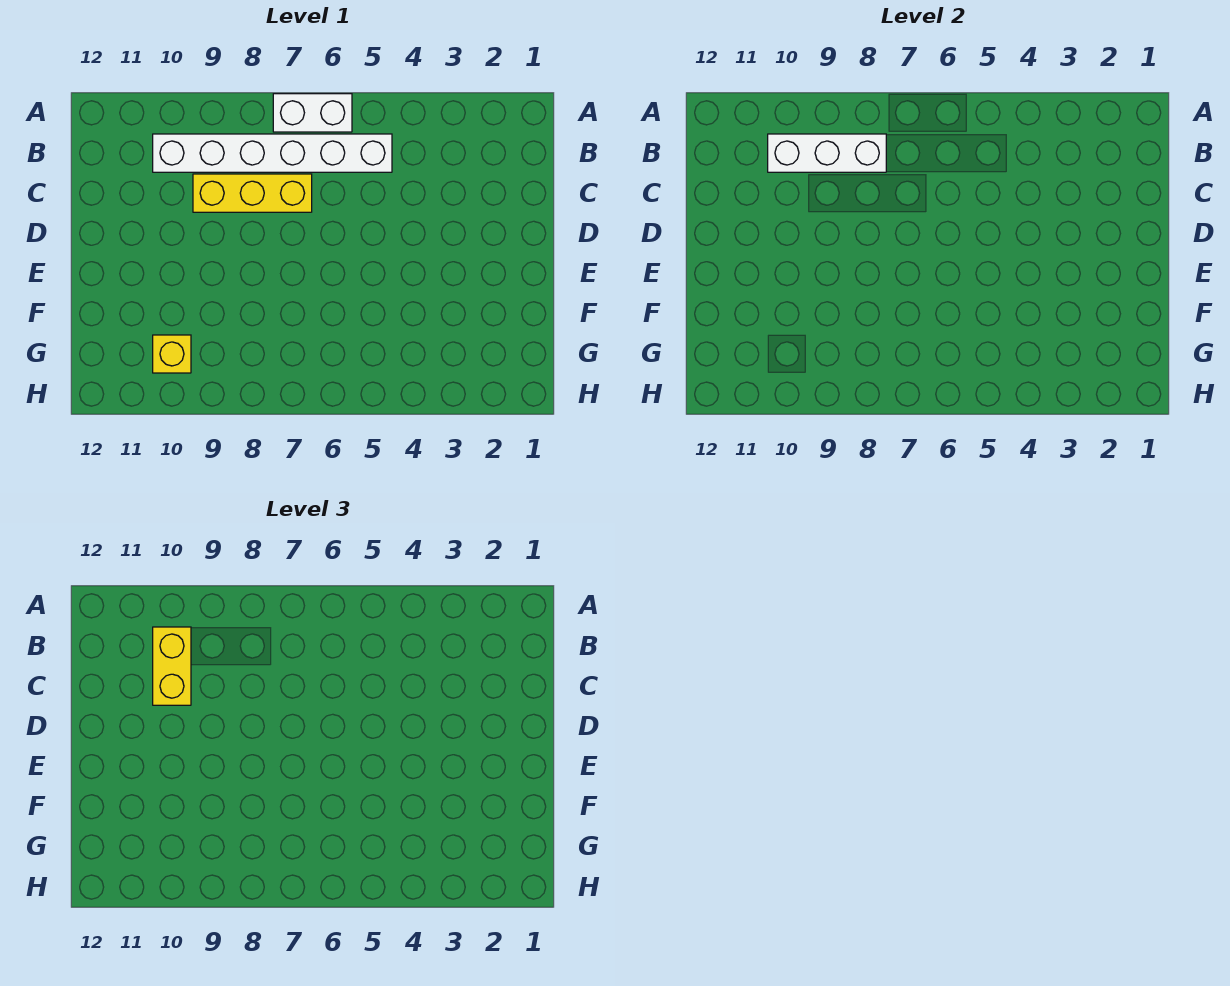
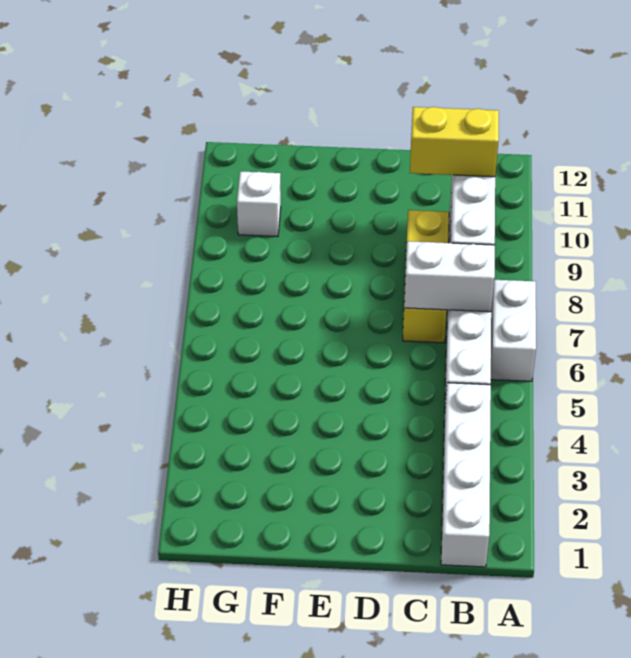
none -> white 1x4 brick [441,383,491,567]
none -> white 1x2 brick [404,241,495,312]
yellow 1x1 brick [153,335,191,373] -> white 1x1 brick [237,171,281,237]

